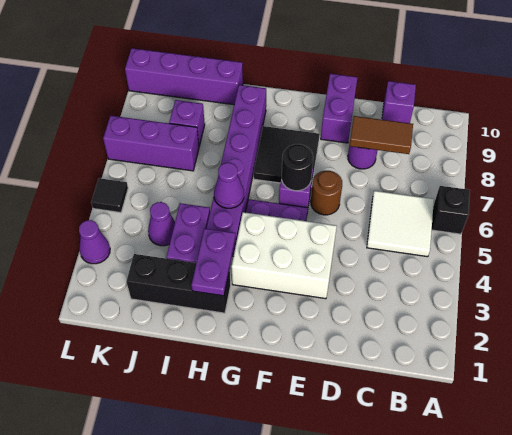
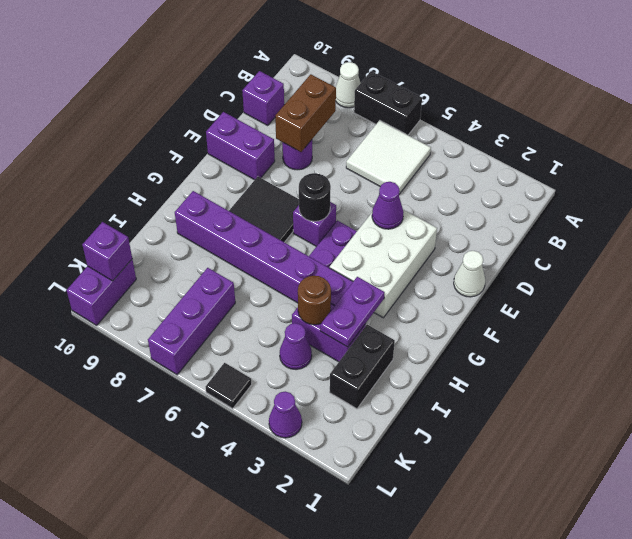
black 1x1 brick [432,186,470,234] -> black 1x2 brick [354,71,422,135]
none -> white 1x1 cone [336,62,360,108]
brown 1x2 tile [349,116,413,154] -> brown 1x2 brick [275,74,336,152]
none -> white 1x1 cone [454,251,485,297]
brown 1x1 round brick [311,171,342,215] -> brown 1x1 round brick moved to [298,276,331,325]
black 1x3 brick [127,254,231,313] -> black 1x2 brick [330,325,395,409]
purple 1x2 plate [191,229,235,296] -> purple 1x2 plate turned to [320,277,385,347]
purple 1x1 cone [214,163,244,208] -> purple 1x1 cone moved to [372,182,404,229]
purple 1x4 brick [125,48,243,105] -> purple 1x2 brick [67,259,136,325]
purple 1x1 brick [169,100,205,146] -> purple 1x1 brick moved to [83,222,132,281]

